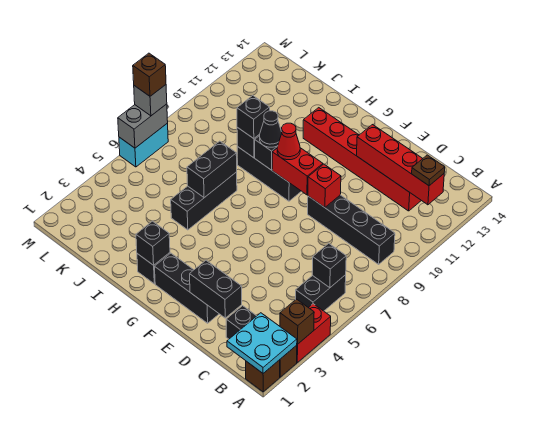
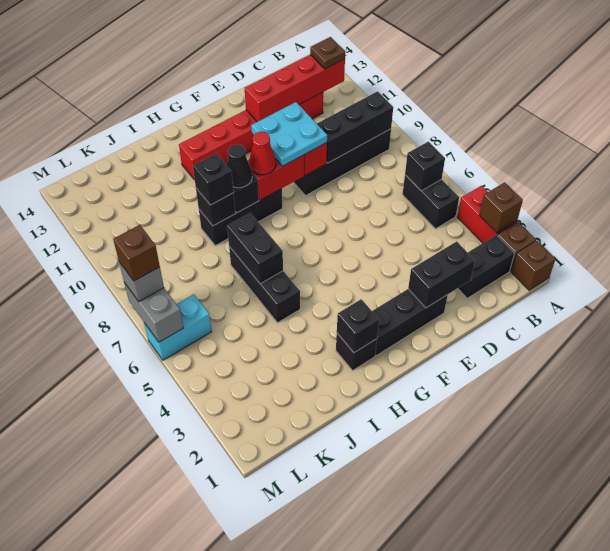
cyan 2x2 plate [227,313,297,373] -> cyan 2x2 plate moved to [251,102,327,166]
none -> black 1x3 brick [317,91,393,163]
cyan 1x2 brick [119,123,168,167] -> cyan 1x2 brick turned to [144,294,212,360]

